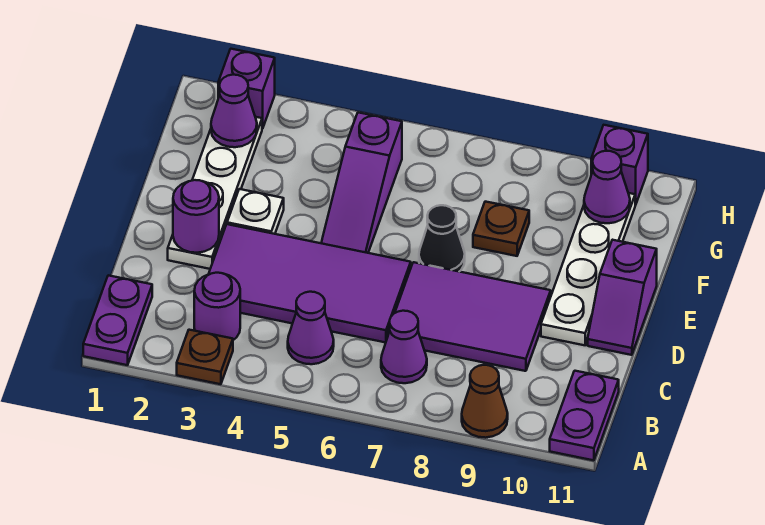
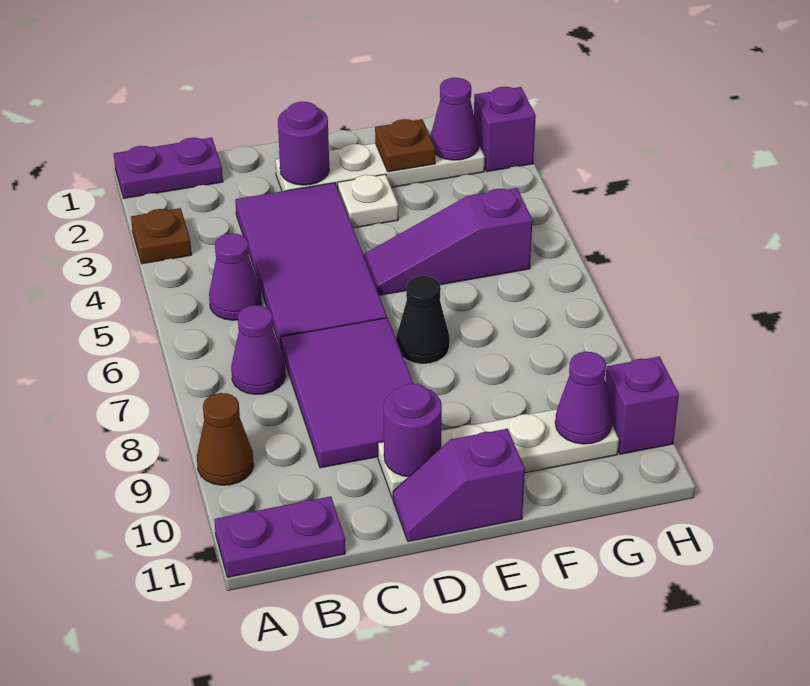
purple 1x1 round brick [194,273,240,340] -> purple 1x1 round brick moved to [384,384,442,477]
brown 1x1 plate [473,202,529,256] -> brown 1x1 plate moved to [375,119,435,172]

